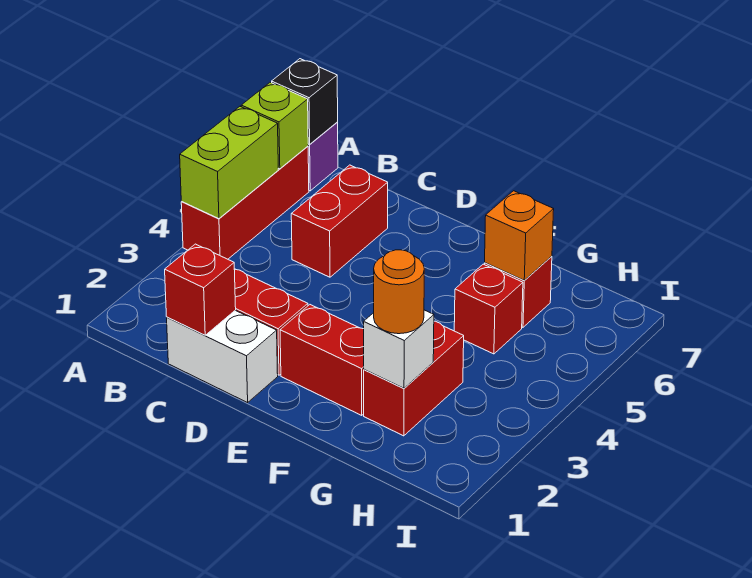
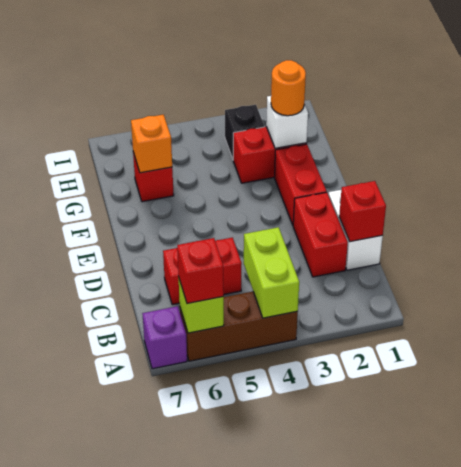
red 1x3 brick [181,146,309,259] -> brown 1x3 brick [180,292,298,361]
lime 1x2 brick [180,107,278,219] -> lime 1x2 brick turned to [244,227,299,318]
black 1x1 brick [272,59,338,144] -> black 1x1 brick moved to [225,105,264,159]
red 1x1 brick [454,264,523,354] -> red 1x1 brick moved to [177,238,224,304]

